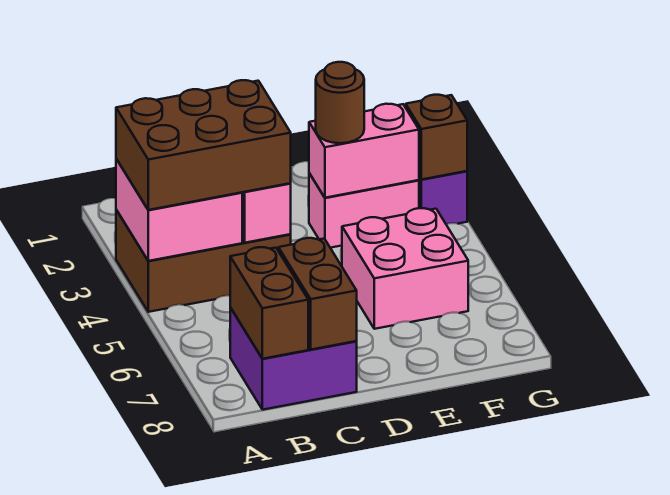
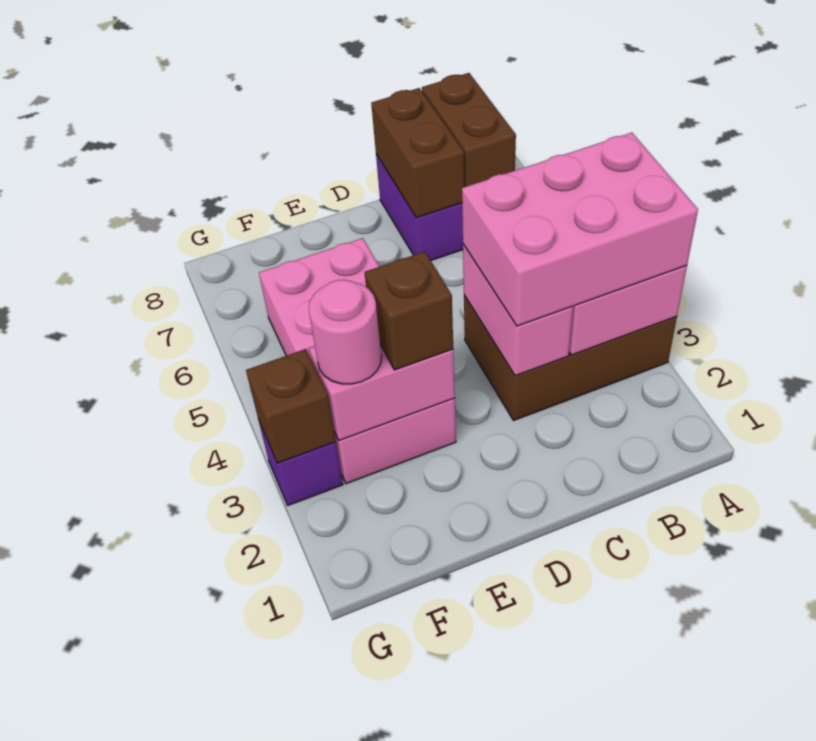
brown 2x3 brick [116,80,291,210] -> pink 2x3 brick [462,133,698,326]
brown 1x1 round brick [316,62,364,143] -> brown 1x1 brick [365,252,453,370]
none -> pink 1x1 round brick [309,280,382,384]

